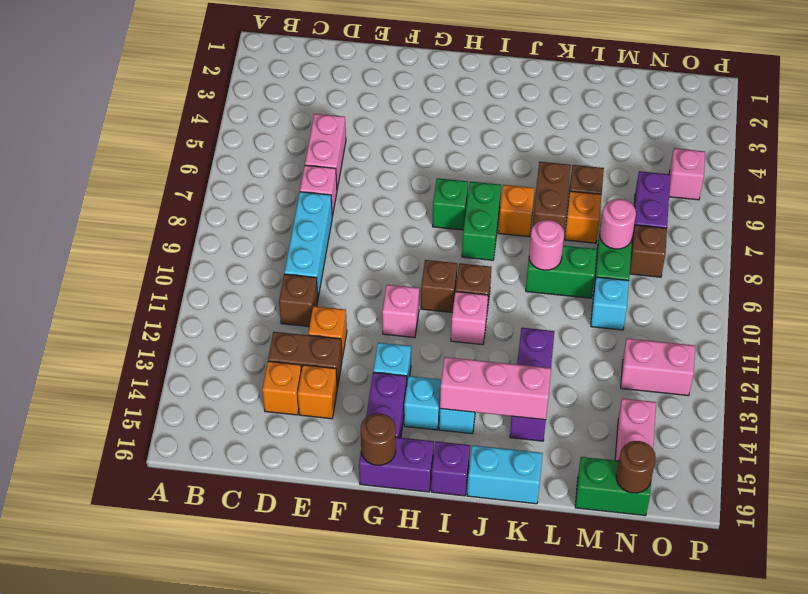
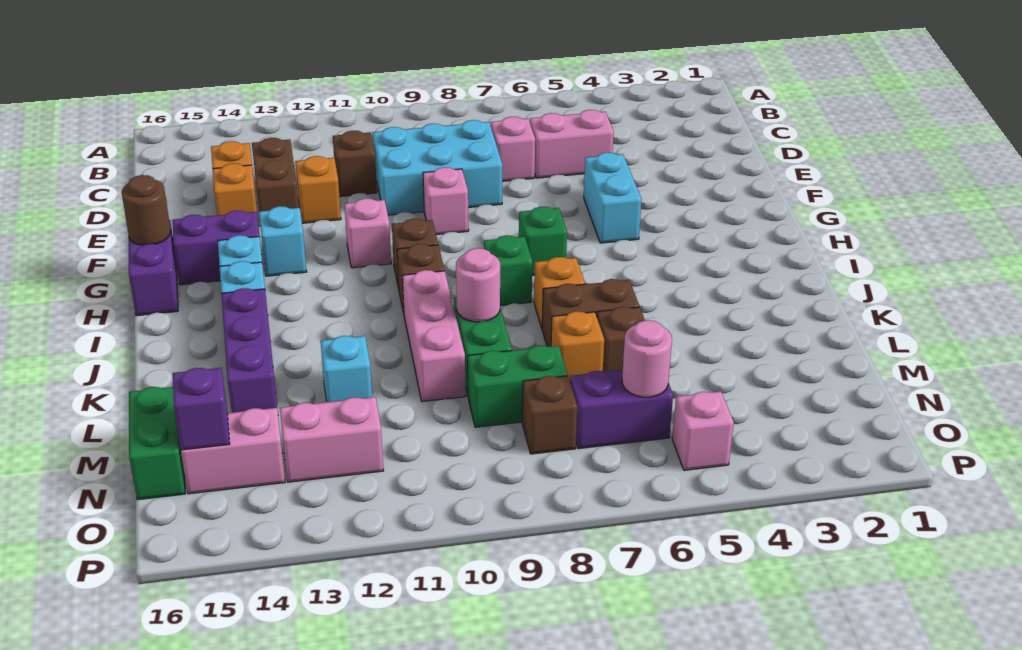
cyan 1x3 brick [284,192,332,297] -> cyan 2x3 brick [373,120,502,215]
green 1x2 brick [462,182,501,260] -> green 1x1 brick [484,235,532,306]
pink 1x1 brick [451,292,488,345] -> pink 1x1 brick moved to [423,167,469,235]
pink 1x3 brick [440,357,551,420] -> pink 1x3 brick moved to [402,270,465,401]
purple 1x1 brick [431,441,470,496] -> purple 1x1 brick moved to [173,368,230,450]
cyan 1x2 brick [467,445,543,504] -> cyan 1x2 brick moved to [584,152,641,243]
purple 1x3 brick [510,328,554,441] -> purple 1x3 brick turned to [221,288,277,413]
pink 1x1 round brick [600,199,636,249] -> pink 1x1 round brick moved to [622,320,672,397]
cyan 1x1 brick [591,277,629,330] -> cyan 1x1 brick moved to [321,336,372,402]
pink 1x2 brick [621,338,695,396] -> pink 1x2 brick turned to [280,397,384,482]
brown 1x1 round brick [616,441,656,493] -> none

